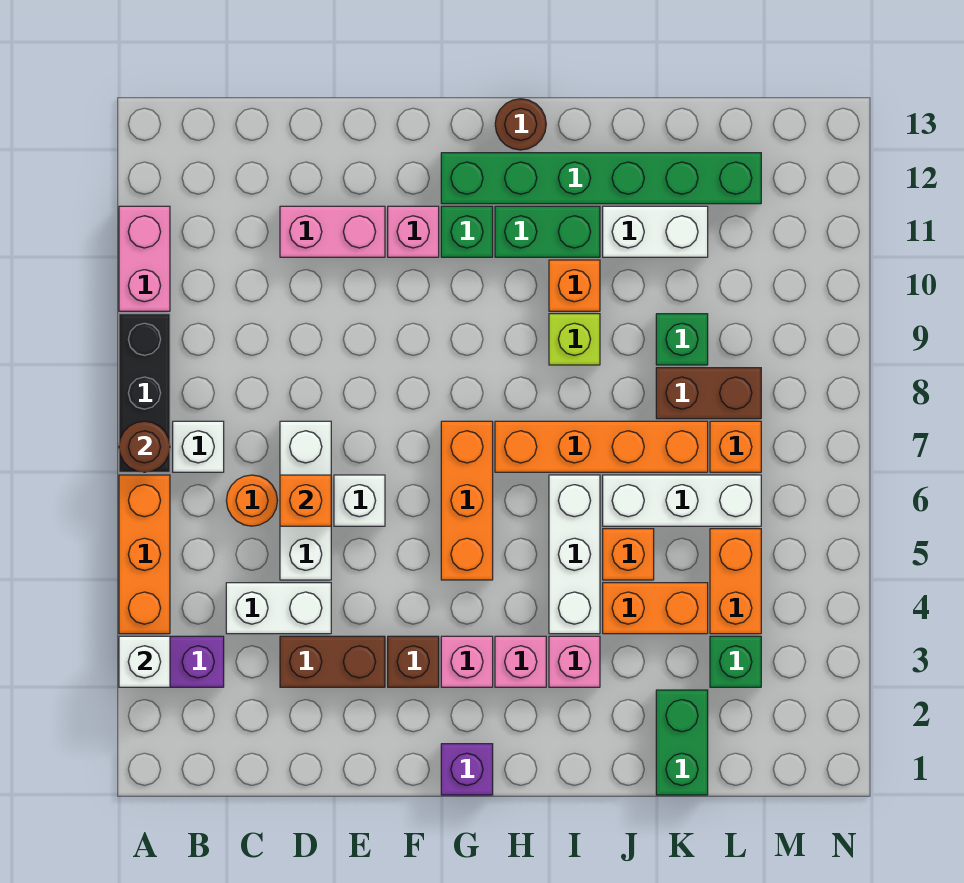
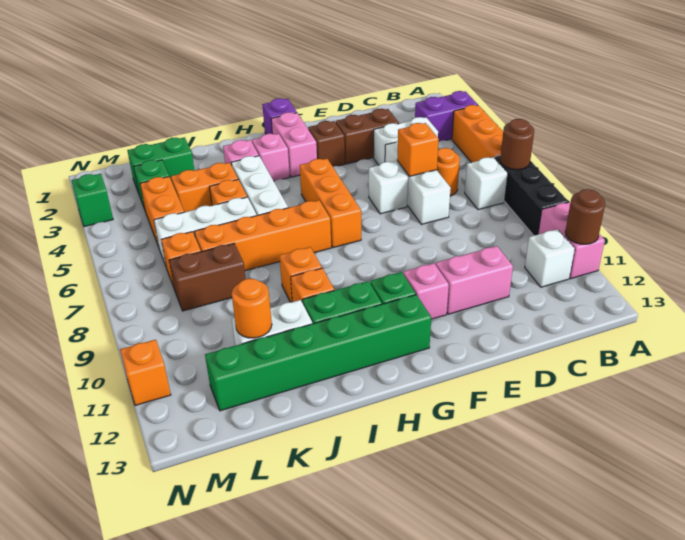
white 1x1 brick [119,636,170,687] -> white 1x1 brick moved to [525,229,575,287]
pink 1x1 brick [441,636,493,687] -> pink 1x2 brick [271,112,317,177]
brown 1x1 round brick [495,99,546,150] -> brown 1x1 round brick moved to [565,189,605,244]
lime 1x1 brick [549,314,600,365] -> orange 1x1 brick [279,247,322,302]
green 1x2 brick [656,690,708,795] -> green 1x2 brick turned to [127,137,195,193]
green 1x1 brick [656,314,708,365] -> green 1x1 brick moved to [71,174,113,227]
none -> orange 1x1 round brick [232,279,272,338]
none -> orange 1x1 brick [120,340,171,406]

